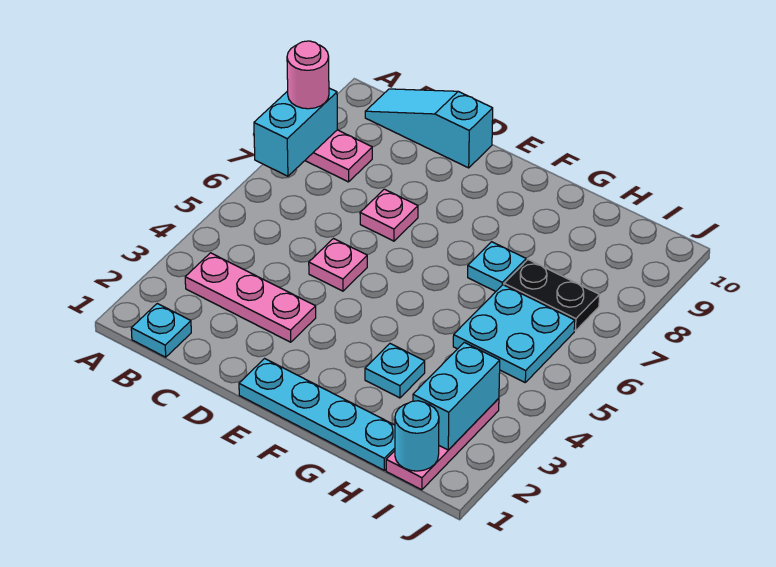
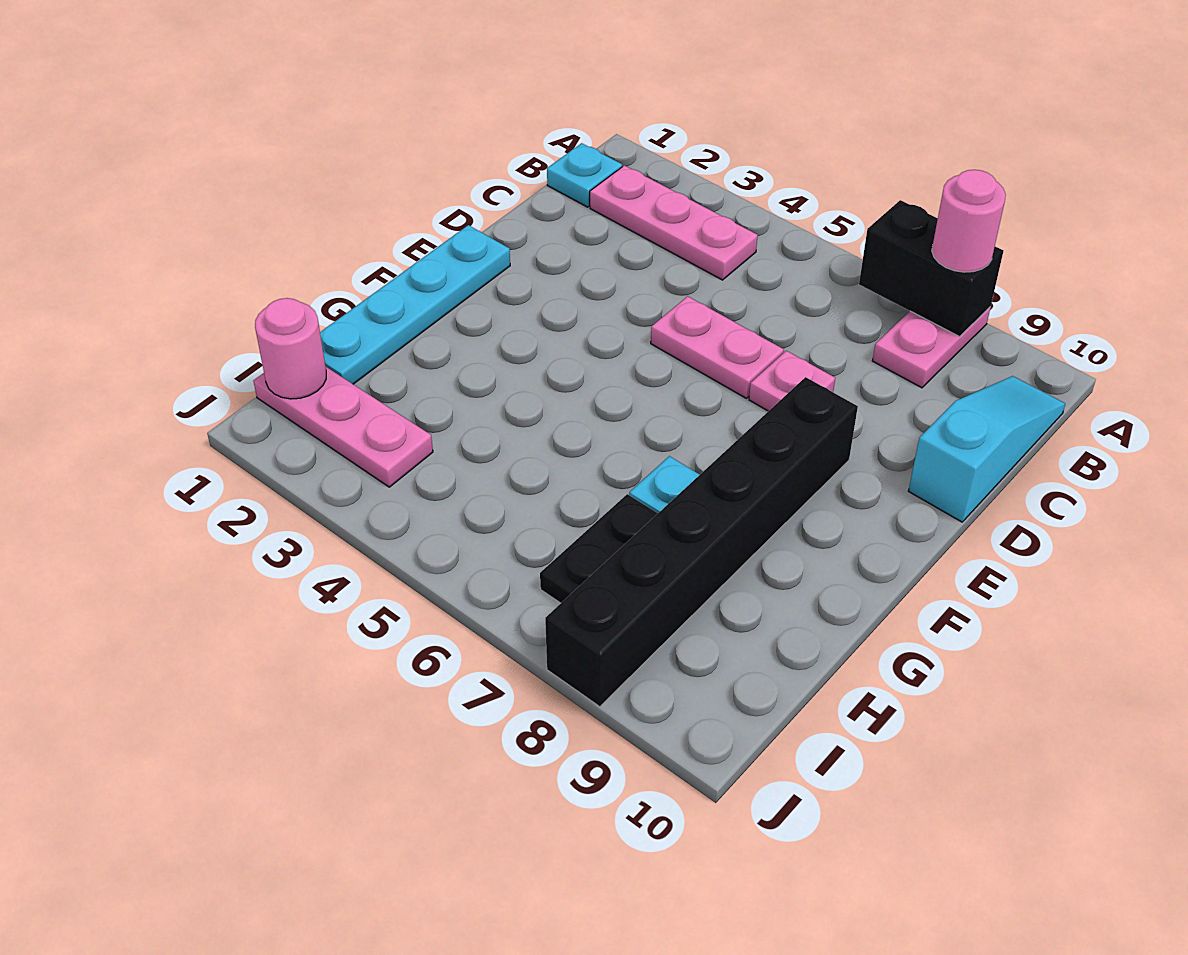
cyan 1x2 brick [254,88,337,176] -> black 1x2 brick [859,200,1003,337]
pink 1x3 plate [185,253,316,342] -> pink 1x3 plate turned to [590,165,758,280]
pink 1x1 plate [309,239,367,291] -> pink 1x2 plate [651,296,784,398]
none -> black 1x6 brick [545,377,858,707]
cyan 1x1 plate [365,344,425,398] -> none
cyan 2x2 plate [453,285,575,382] -> none
cyan 1x1 round brick [395,401,439,471] -> pink 1x1 round brick [255,298,326,399]
cyan 1x2 brick [413,342,500,450] -> none

